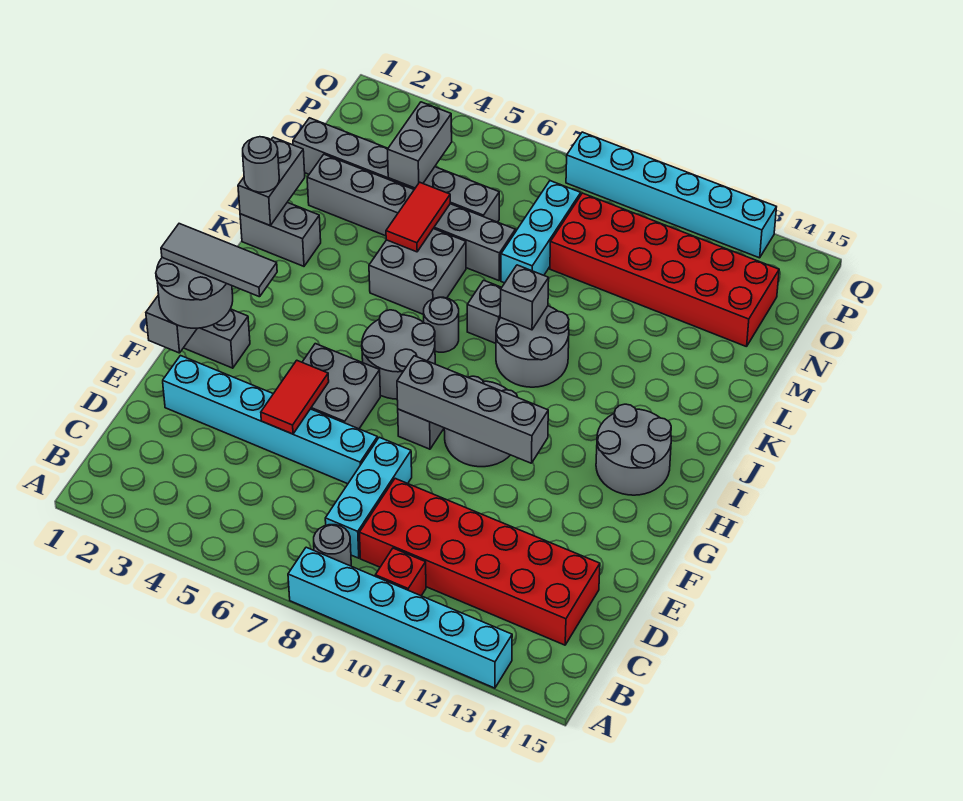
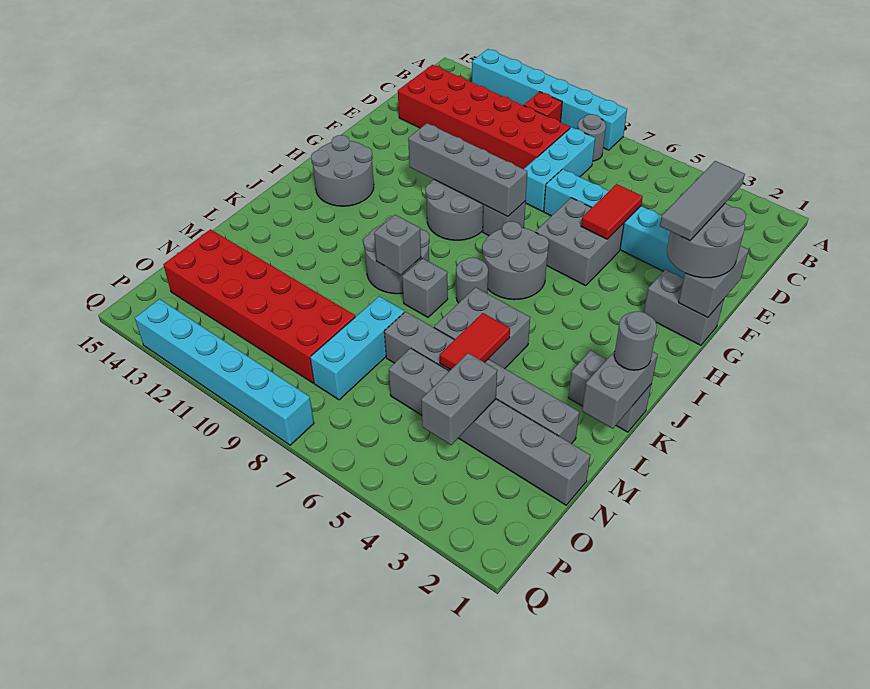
grey 1x3 tile [161,224,277,297] -> grey 1x3 tile turned to [660,161,745,241]

